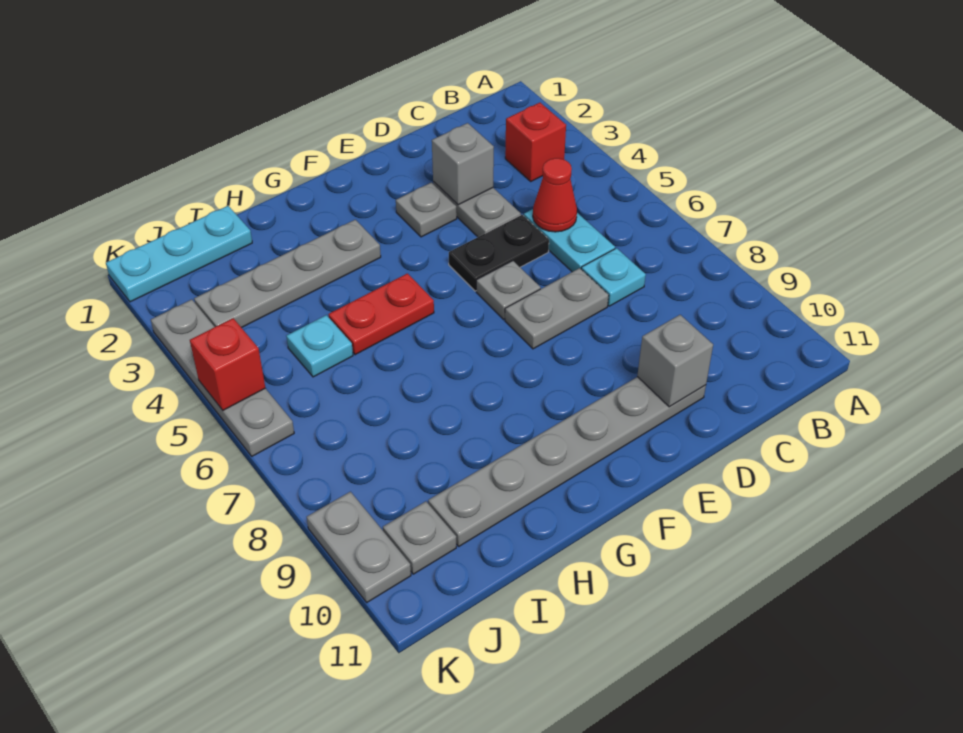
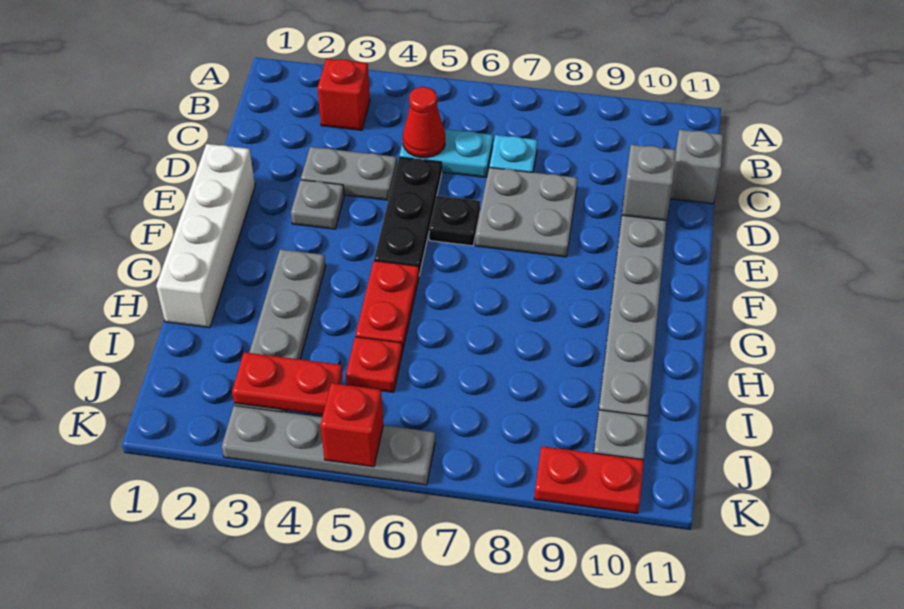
grey 1x1 brick [432,123,494,205] -> grey 1x1 brick moved to [670,130,723,204]
black 1x2 plate [449,215,549,291] -> black 1x3 plate [374,157,442,275]
grey 1x2 plate [505,268,609,349] -> grey 2x2 plate [476,167,577,257]
none -> white 1x4 brick [156,144,255,328]
grey 1x1 plate [476,261,541,320] -> black 1x1 plate [429,196,480,246]
cyan 1x3 plate [106,206,252,302] -> none
cyan 1x1 plate [286,315,353,377] -> red 1x1 plate [346,337,402,392]
none -> red 1x2 plate [232,352,343,415]
grey 1x2 plate [307,492,411,602] -> red 1x2 plate [534,446,644,514]

